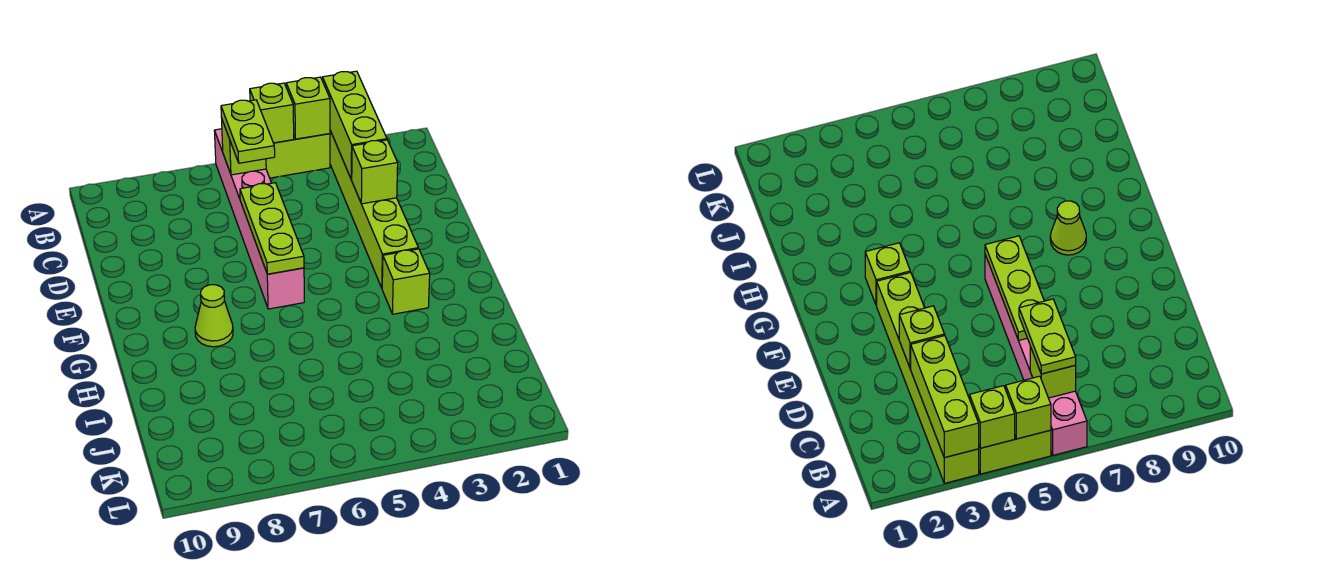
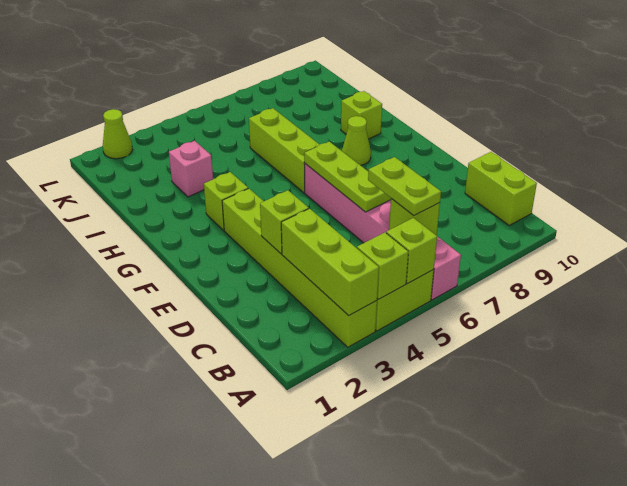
none -> lime 1x2 brick [465,152,537,225]
none -> lime 1x3 brick [249,108,320,193]
none -> lime 1x1 brick [341,91,382,139]
none -> pink 1x1 brick [169,141,213,197]
none -> lime 1x1 cone [103,109,132,159]

